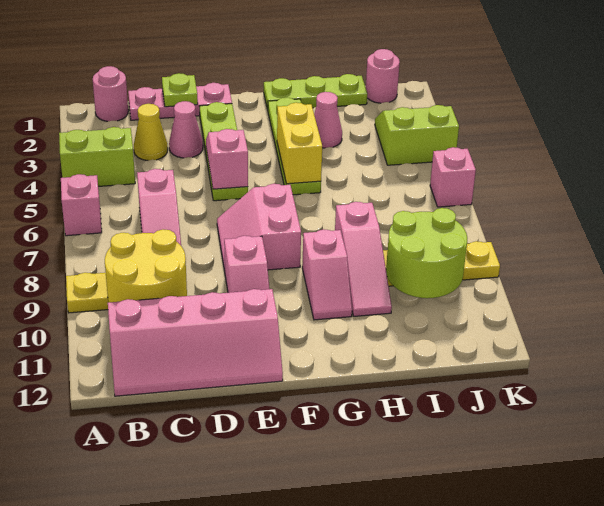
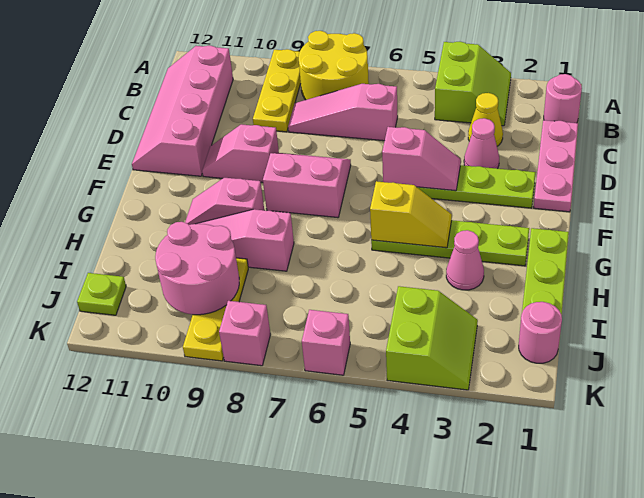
pink 1x1 brick [61,174,102,236] -> pink 1x1 brick moved to [219,301,271,366]
yellow 2x2 round brick [105,229,187,302] -> yellow 2x2 round brick moved to [299,31,369,100]
lime 1x1 plate [162,73,198,107] -> lime 1x1 plate moved to [77,273,126,315]
yellow 1x2 brick [277,103,322,184] -> yellow 1x2 slope [370,181,452,248]
lime 2x2 round brick [386,208,467,298] -> pink 2x2 round brick [155,222,239,315]

